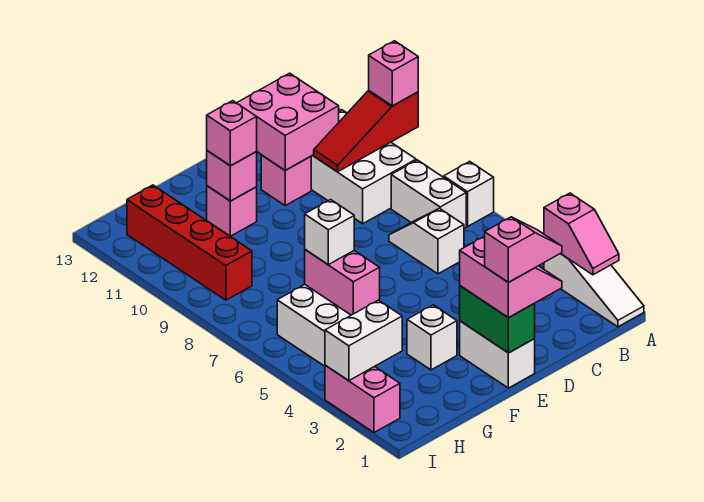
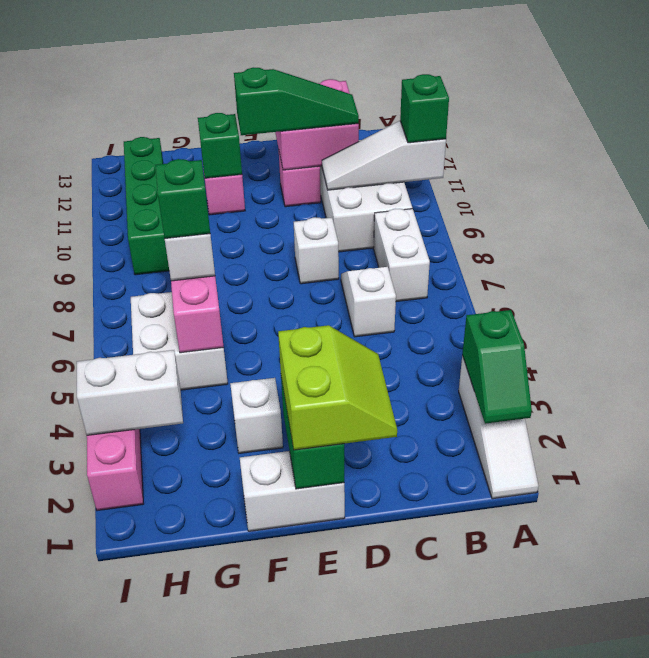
pink 1x2 slope [544,193,619,275] -> green 1x2 slope [462,310,532,424]
white 1x1 brick [444,161,494,226] -> white 1x1 brick moved to [294,217,339,284]
red 1x3 slope [314,91,418,172] -> white 1x3 slope [322,121,446,190]
pink 1x1 brick [369,41,418,106] -> green 1x1 brick [400,74,449,143]
none -> green 1x3 slope [234,68,359,135]
pink 2x2 slope [460,236,562,318] -> lime 2x2 slope [278,325,397,450]
pink 1x2 slope [485,217,562,282] -> none
white 1x2 brick [460,321,535,388] -> white 1x2 brick turned to [240,451,345,531]
pink 1x1 brick [207,151,257,201] -> green 1x1 brick [198,113,242,178]
pink 1x1 brick [207,101,257,166] -> none
none -> green 1x1 brick [155,159,210,238]
red 1x4 brick [127,185,252,300] -> green 1x4 brick [124,137,169,275]

